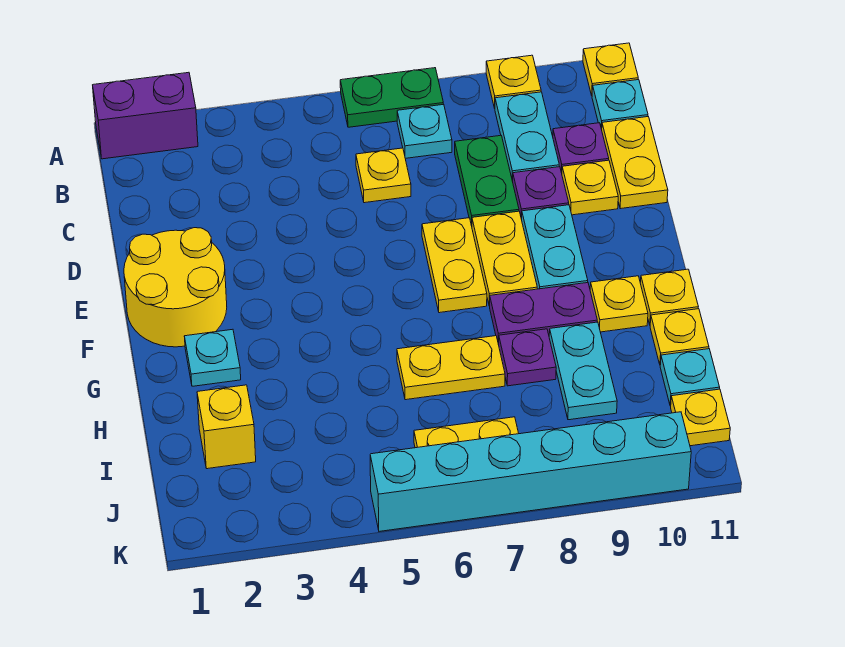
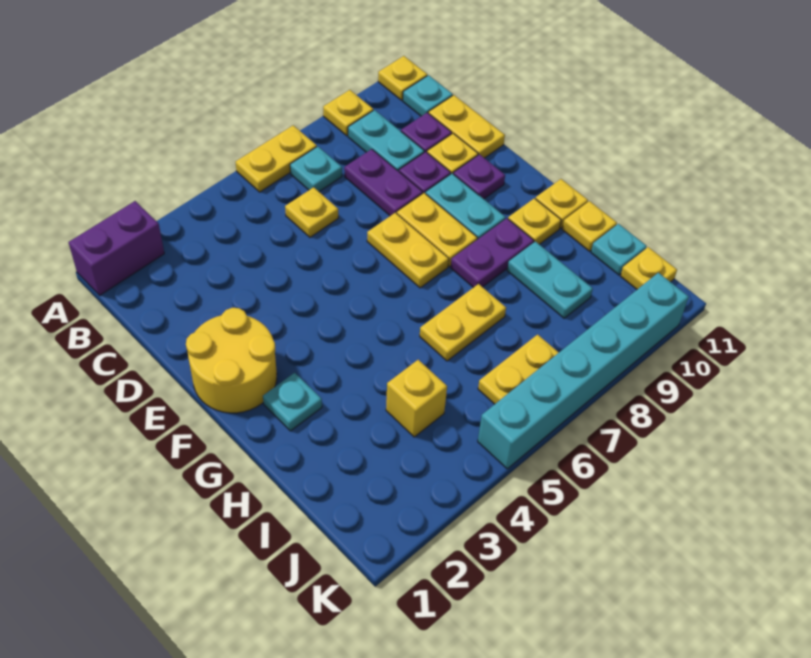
green 1x2 plate [340,68,443,127] -> yellow 1x2 plate [236,125,317,192]
green 1x2 plate [455,136,519,226] -> purple 1x2 plate [344,149,423,216]
purple 1x1 plate [499,329,556,386] -> purple 1x1 plate moved to [453,154,505,199]
yellow 1x1 brick [197,385,256,469] -> yellow 1x1 brick moved to [386,360,447,437]

